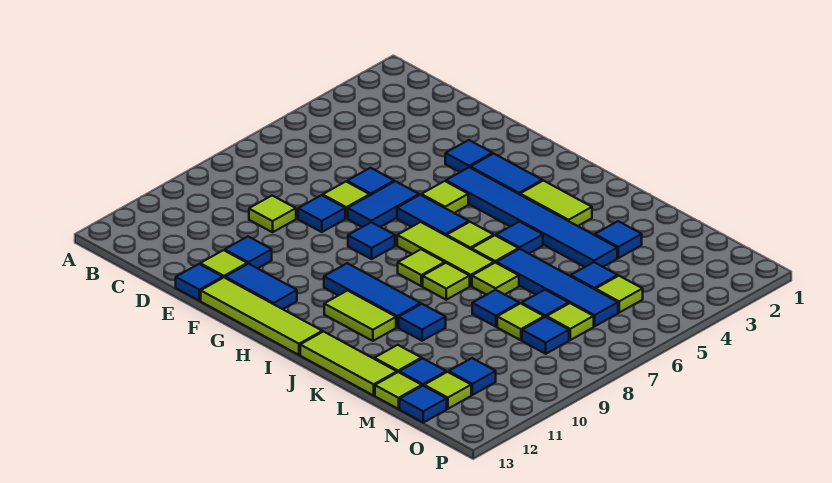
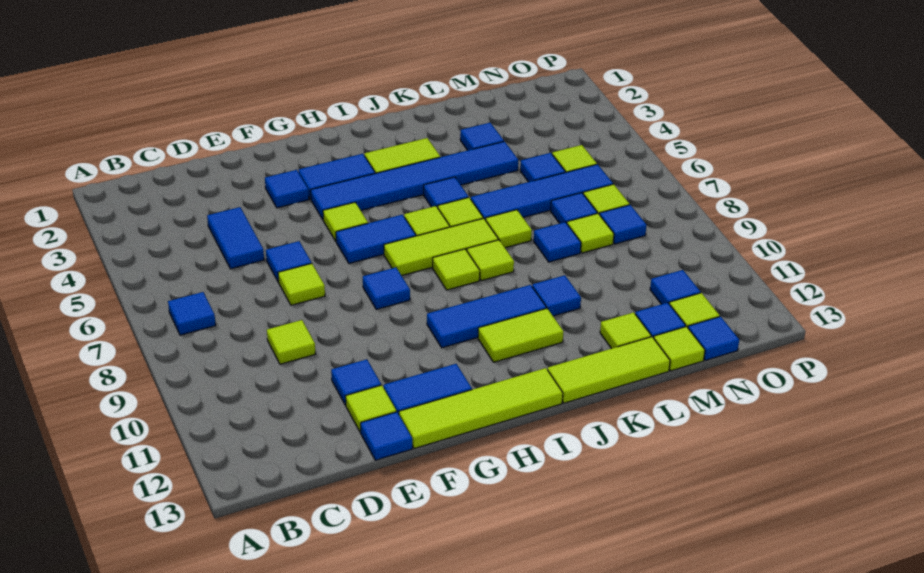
blue 1x1 tile [298,195,345,232] -> blue 1x1 tile moved to [168,292,216,335]
blue 1x2 tile [348,181,419,227] -> blue 1x2 tile moved to [207,207,264,269]

